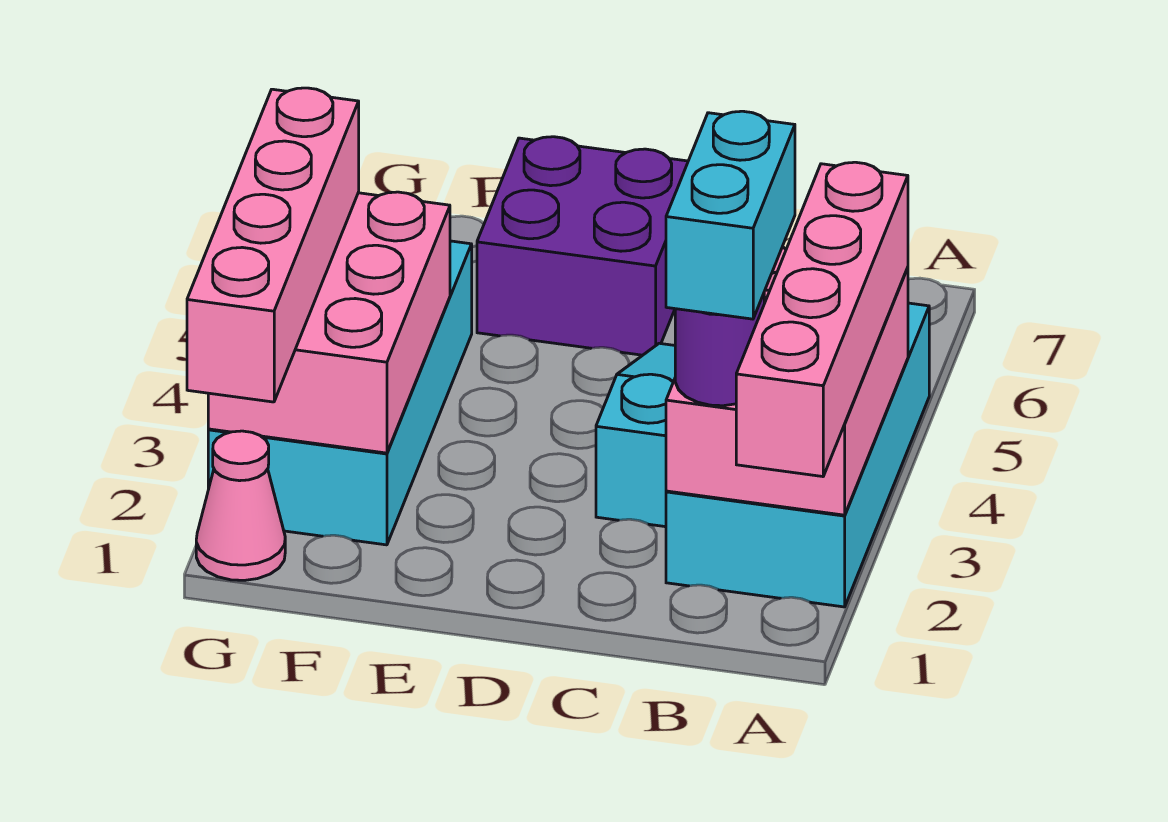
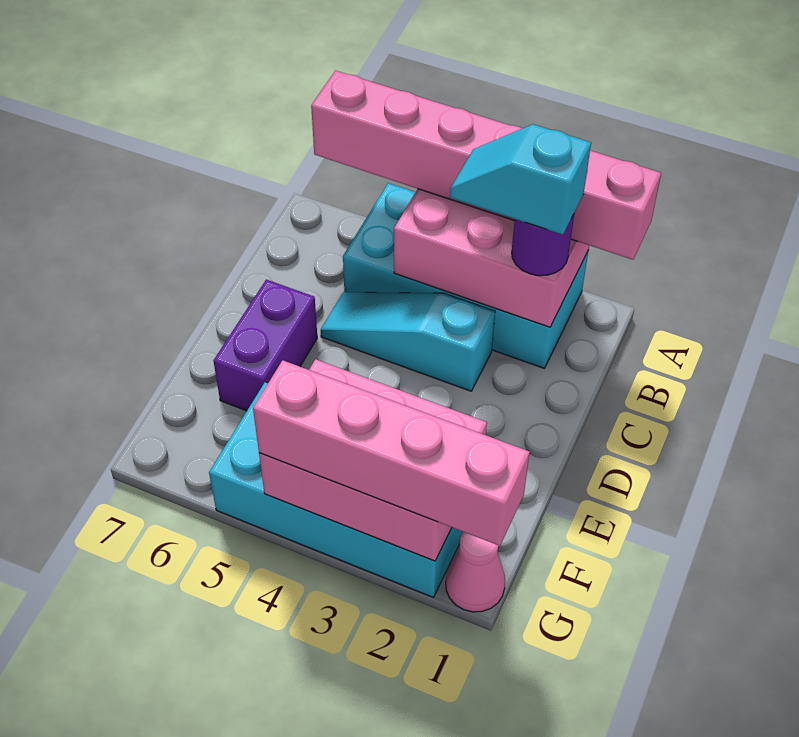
pink 1x4 brick [736,162,908,477] -> pink 1x6 brick [311,71,661,260]
cyan 1x2 brick [666,111,795,319] -> cyan 1x2 slope [450,124,591,235]
purple 2x2 brick [477,137,688,355] -> purple 1x2 brick [214,280,317,411]

